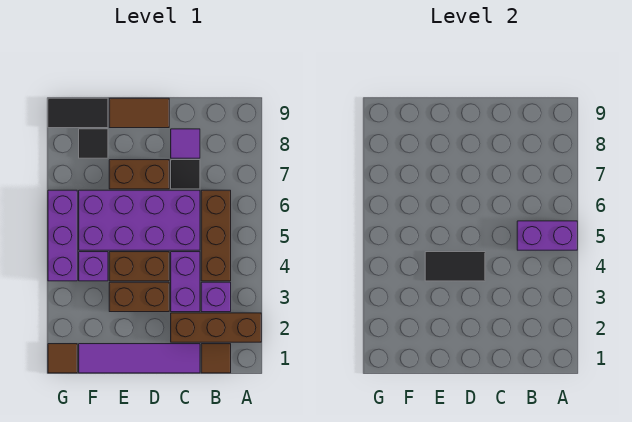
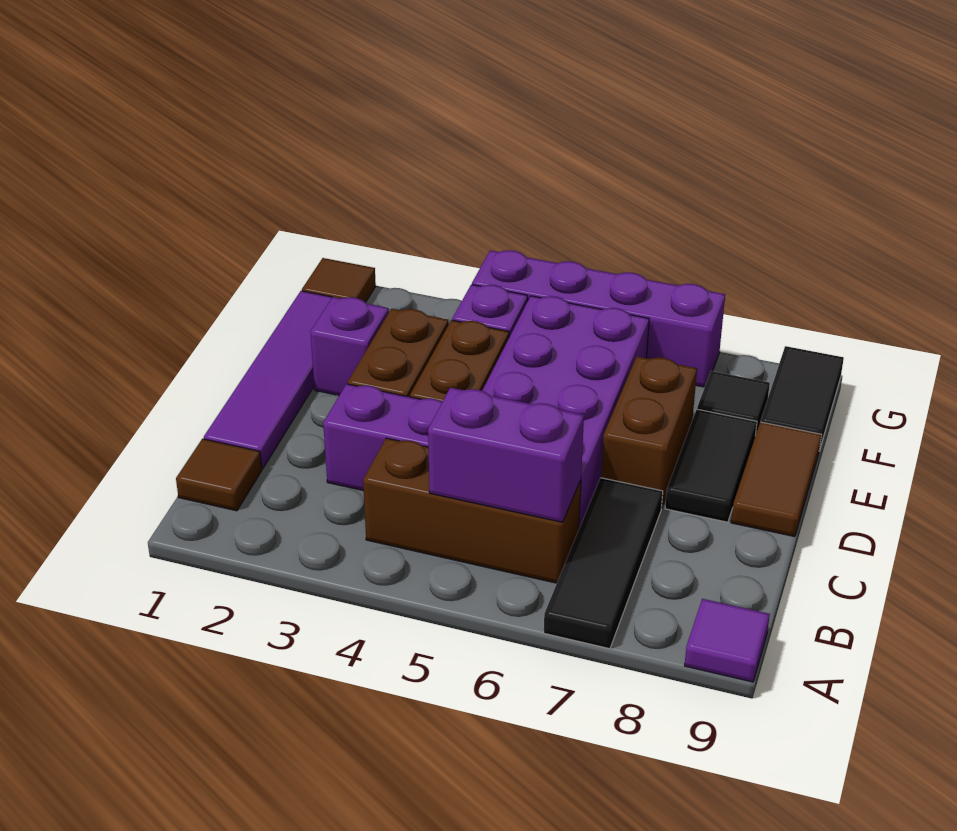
brown 1x3 brick [171,313,261,342] -> none
purple 1x2 brick [517,221,577,250] -> purple 1x2 brick turned to [428,388,584,522]
purple 1x1 brick [201,282,231,312] -> purple 1x1 brick moved to [310,297,389,395]
black 1x1 tile [171,160,200,189] -> black 1x3 tile [544,478,663,649]
purple 1x1 tile [171,129,200,158] -> purple 1x1 tile moved to [685,599,770,682]
black 1x2 tile [425,252,485,281] -> black 1x2 tile moved to [665,409,757,522]
purple 1x3 brick [48,190,77,281] -> purple 1x4 brick [472,250,725,387]

